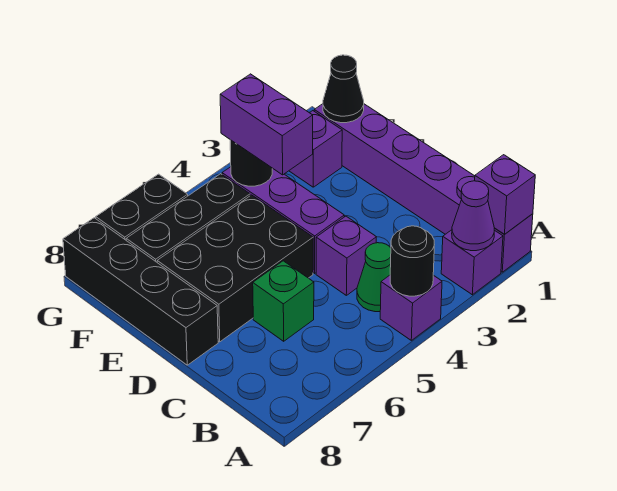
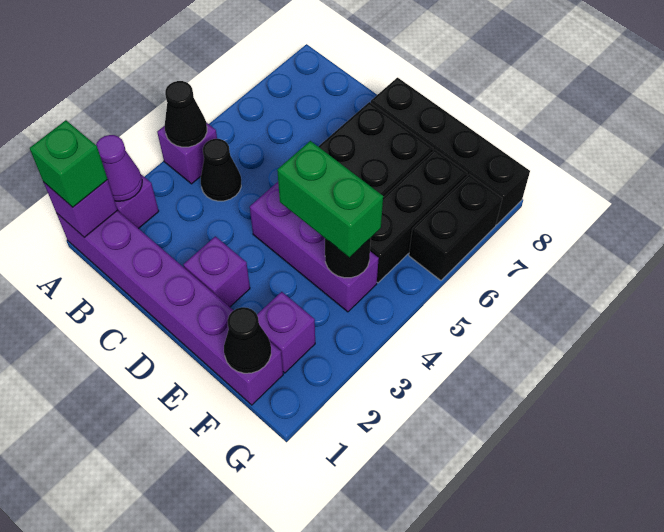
black 1x1 round brick [390,226,434,296] -> black 1x1 cone [165,81,207,147]
green 1x1 cone [357,243,391,312] -> black 1x1 cone [201,139,241,201]
purple 1x1 brick [316,216,376,295] -> purple 1x1 brick moved to [183,236,250,307]
green 1x1 brick [253,261,314,341] -> green 1x1 brick moved to [30,120,108,207]
purple 1x2 brick [220,74,313,175] -> green 1x2 brick [277,141,383,257]

